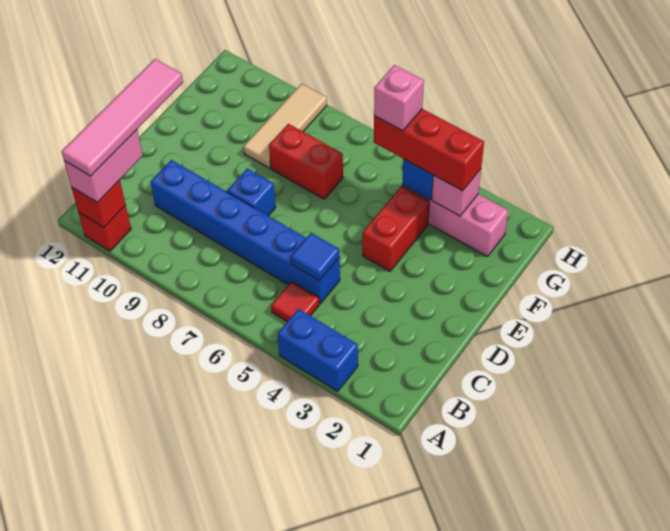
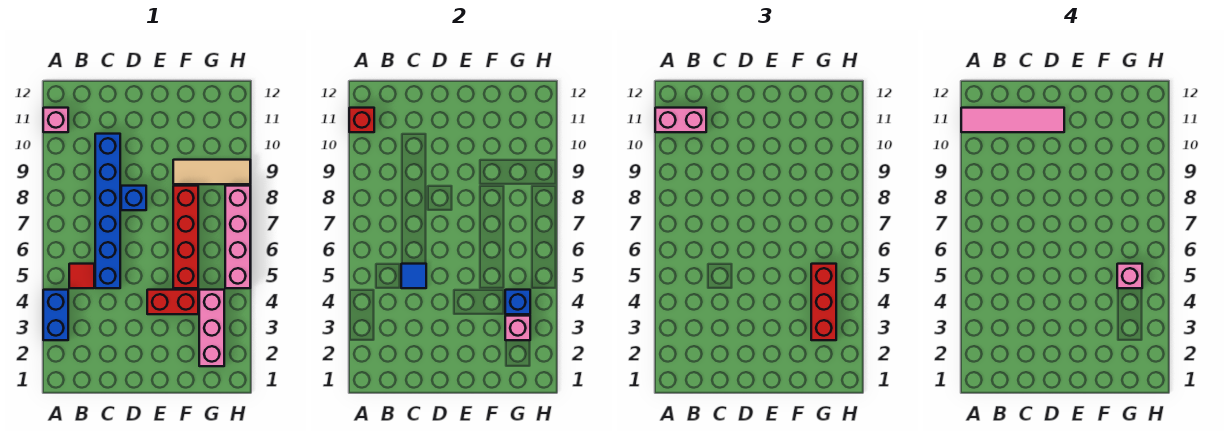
red 1x1 brick [78,205,131,251] -> pink 1x1 brick [43,108,68,132]
red 1x2 brick [269,124,343,199] -> red 1x4 brick [173,186,198,288]
none -> pink 1x4 brick [225,186,250,288]

